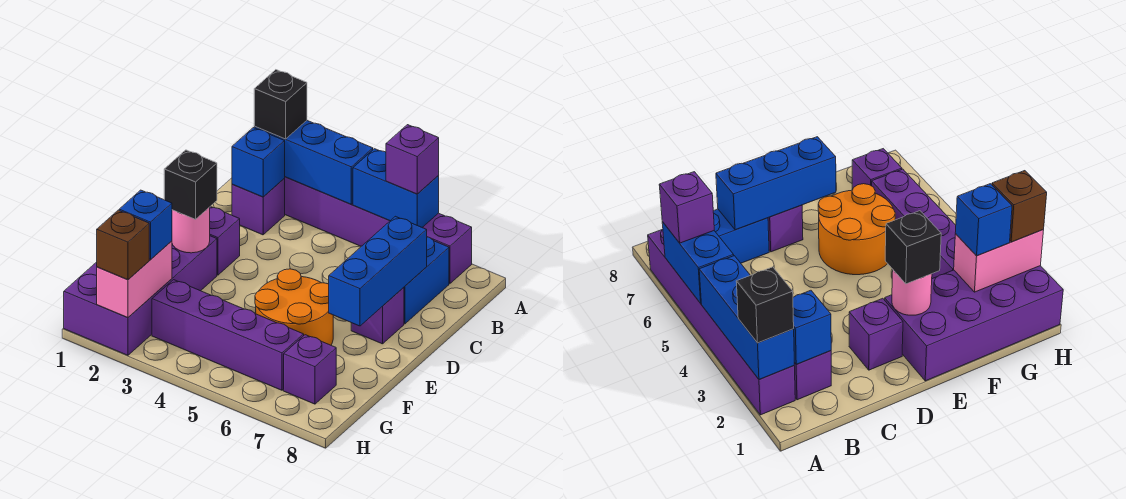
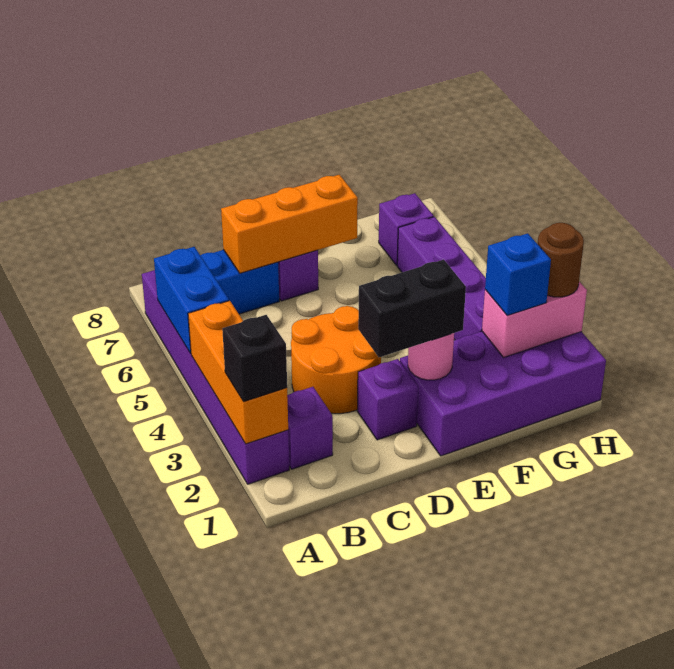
blue 1x3 brick [254,121,373,204] -> orange 1x3 brick [188,301,288,444]
purple 1x1 brick [386,125,439,194] -> none
blue 1x1 brick [232,128,285,197] -> none
blue 1x3 brick [329,216,427,326] -> orange 1x3 brick [221,175,358,273]
black 1x1 brick [164,150,217,219] -> black 1x2 brick [358,259,466,357]
orange 2x2 round brick [255,269,333,345] -> orange 2x2 round brick moved to [291,306,381,414]
brown 1x1 brick [97,210,149,280] -> brown 1x1 round brick [538,223,584,297]

